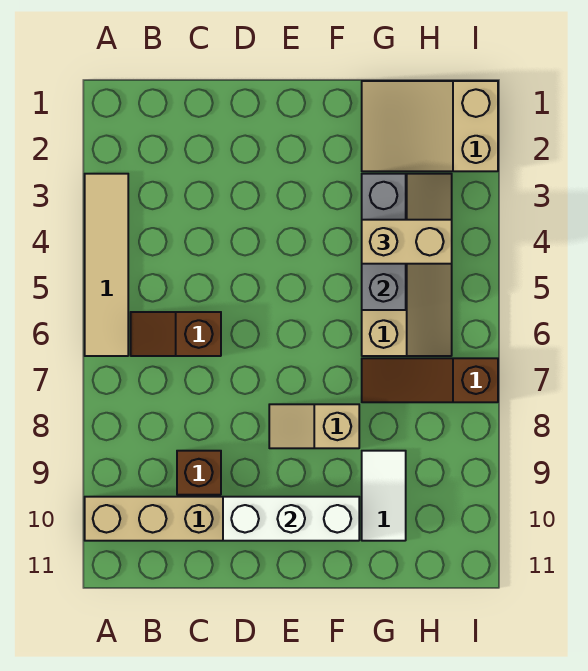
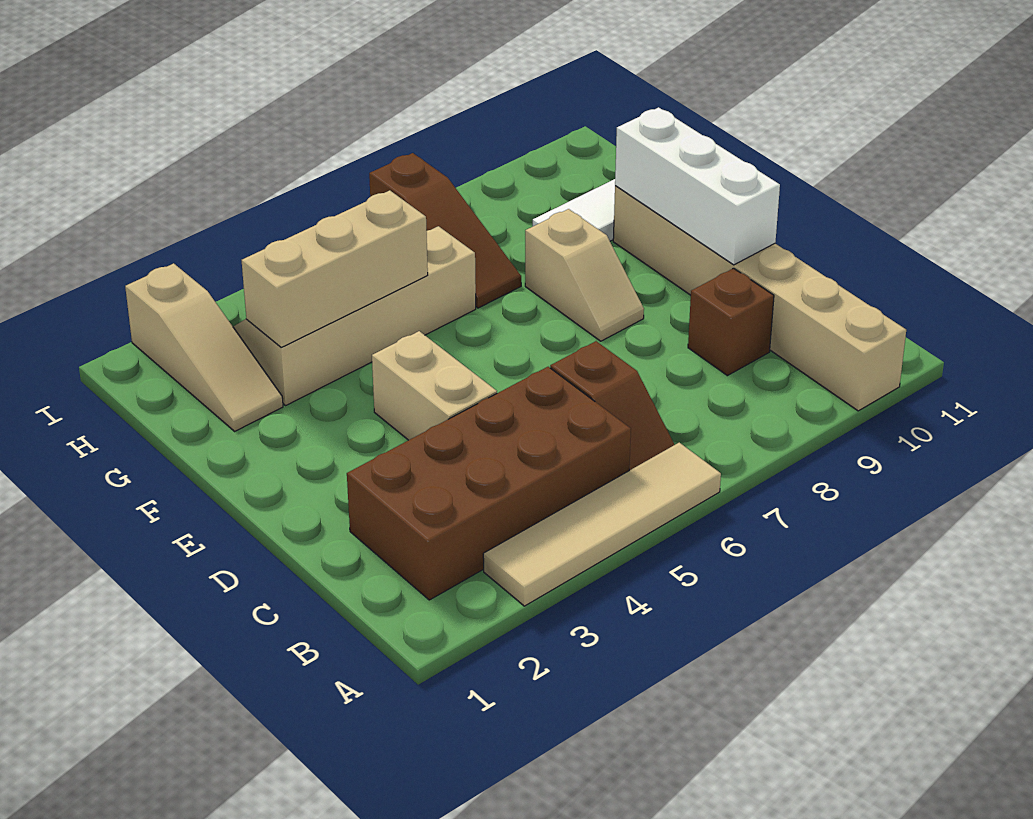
none -> brown 2x4 brick [347,367,631,600]
tan 2x3 slope [362,81,498,171] -> tan 1x3 slope [125,263,283,431]
grey 1x3 brick [362,174,406,310] -> tan 1x3 brick [242,190,428,347]
tan 1x2 brick [362,220,452,264] -> tan 1x2 brick moved to [372,331,497,440]

